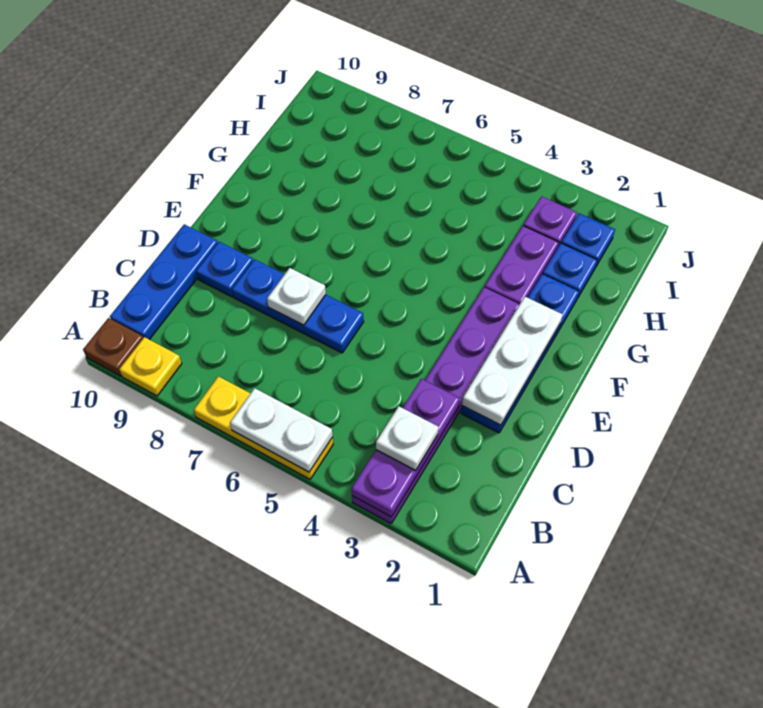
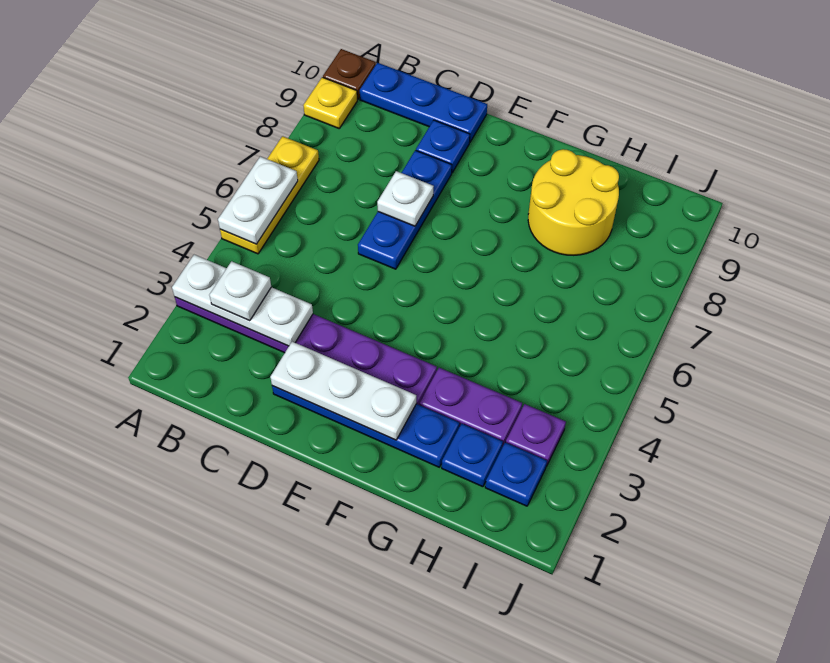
purple 1x3 plate [352,379,460,517] -> white 1x3 plate [172,255,313,346]
none -> yellow 2x2 round brick [528,149,619,255]

